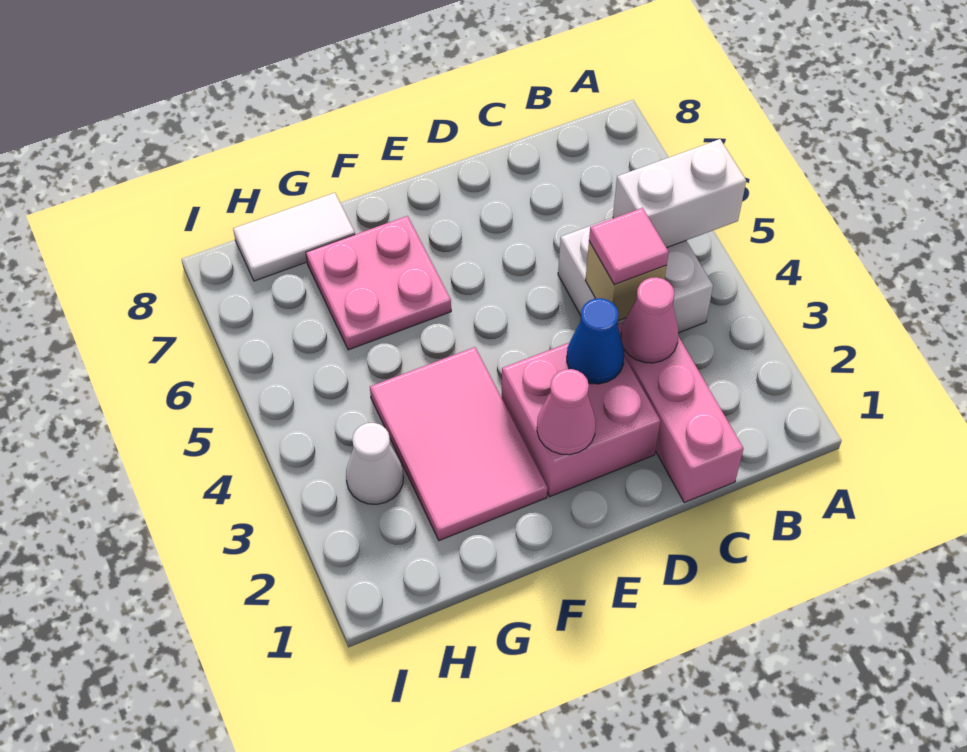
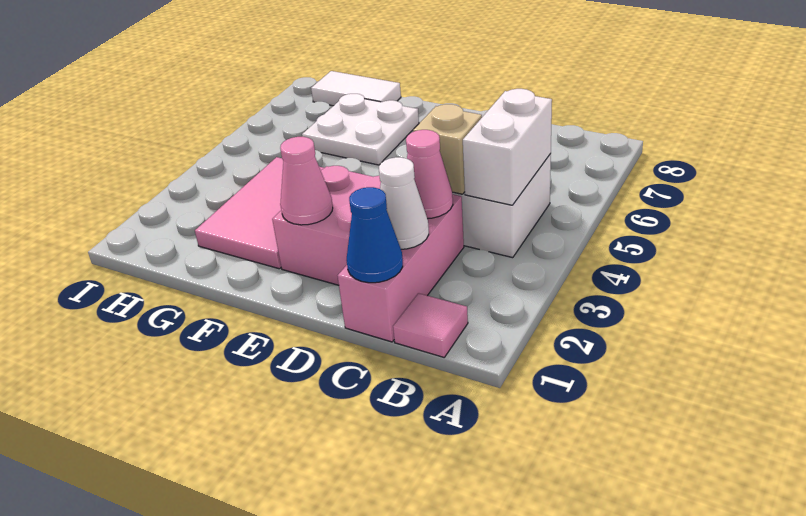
white 1x2 brick [613,139,746,248] -> white 1x2 brick turned to [463,89,552,205]
pink 1x1 tile [589,208,669,285] -> pink 1x1 tile moved to [393,293,468,357]
blue 1x1 cone [567,298,624,384] -> blue 1x1 cone moved to [347,187,403,283]
pink 2x2 plate [306,216,451,350] -> white 2x2 plate [302,94,419,165]
white 1x1 cone [346,423,403,504] -> white 1x1 cone moved to [379,157,429,249]

